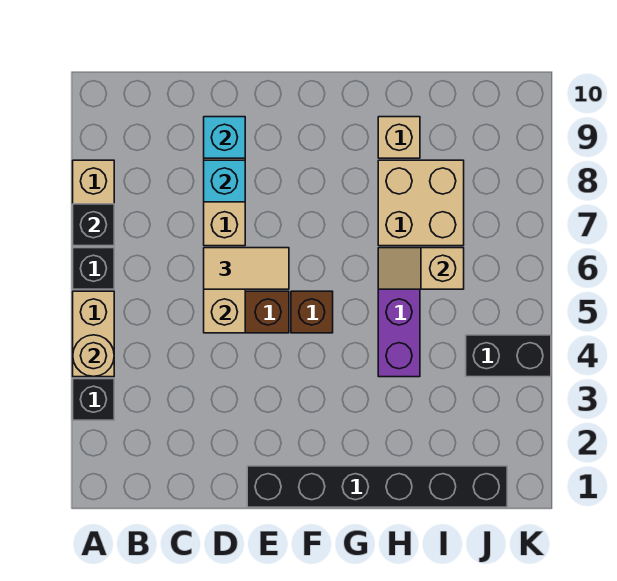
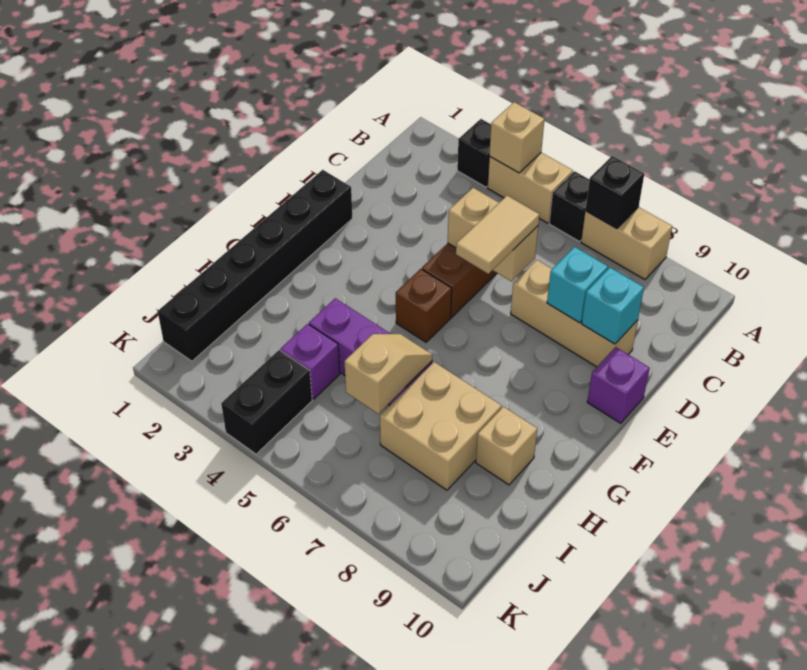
tan 1x1 round brick [73,335,114,377] -> tan 1x1 brick [489,102,545,173]
none -> purple 1x1 brick [587,347,650,423]
none -> purple 1x1 brick [280,324,340,399]

